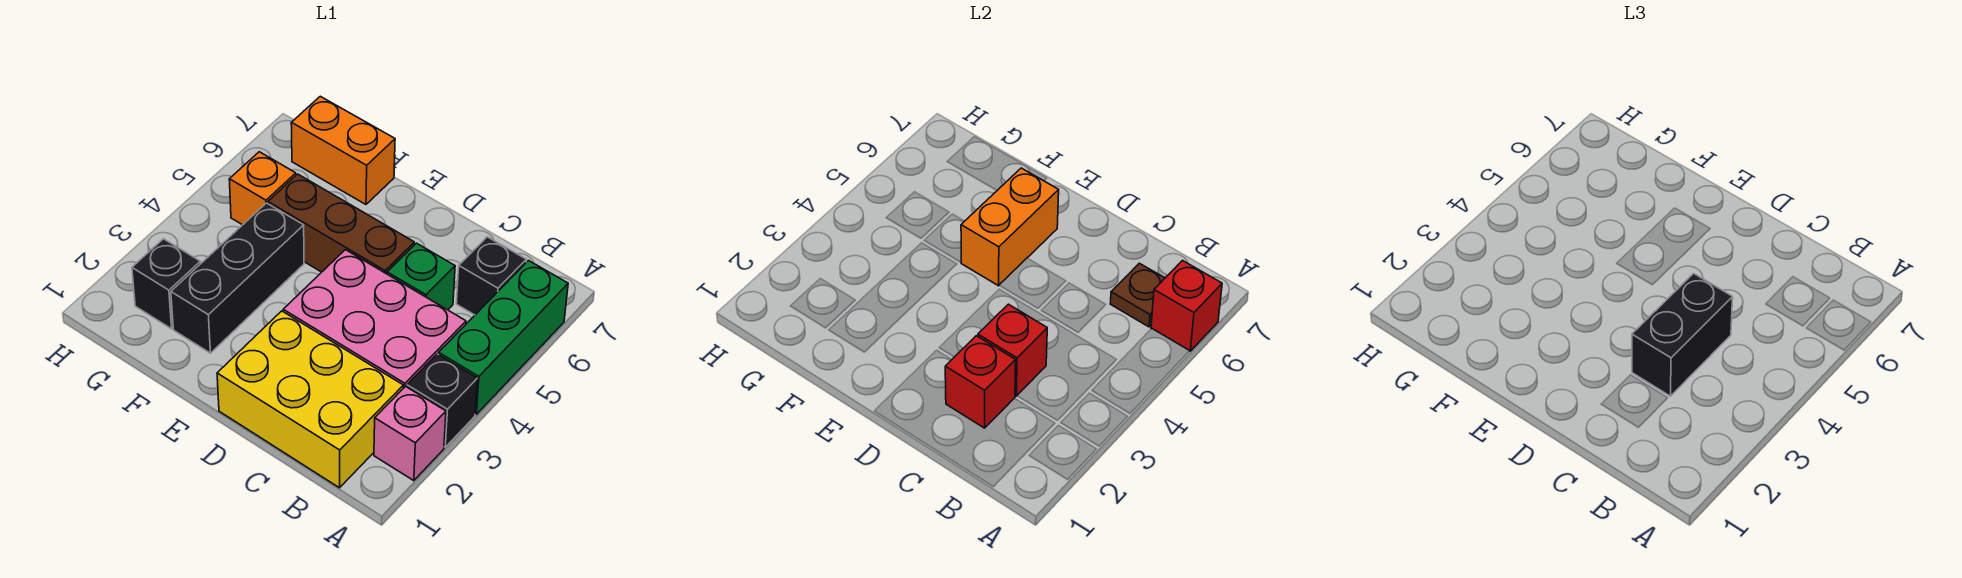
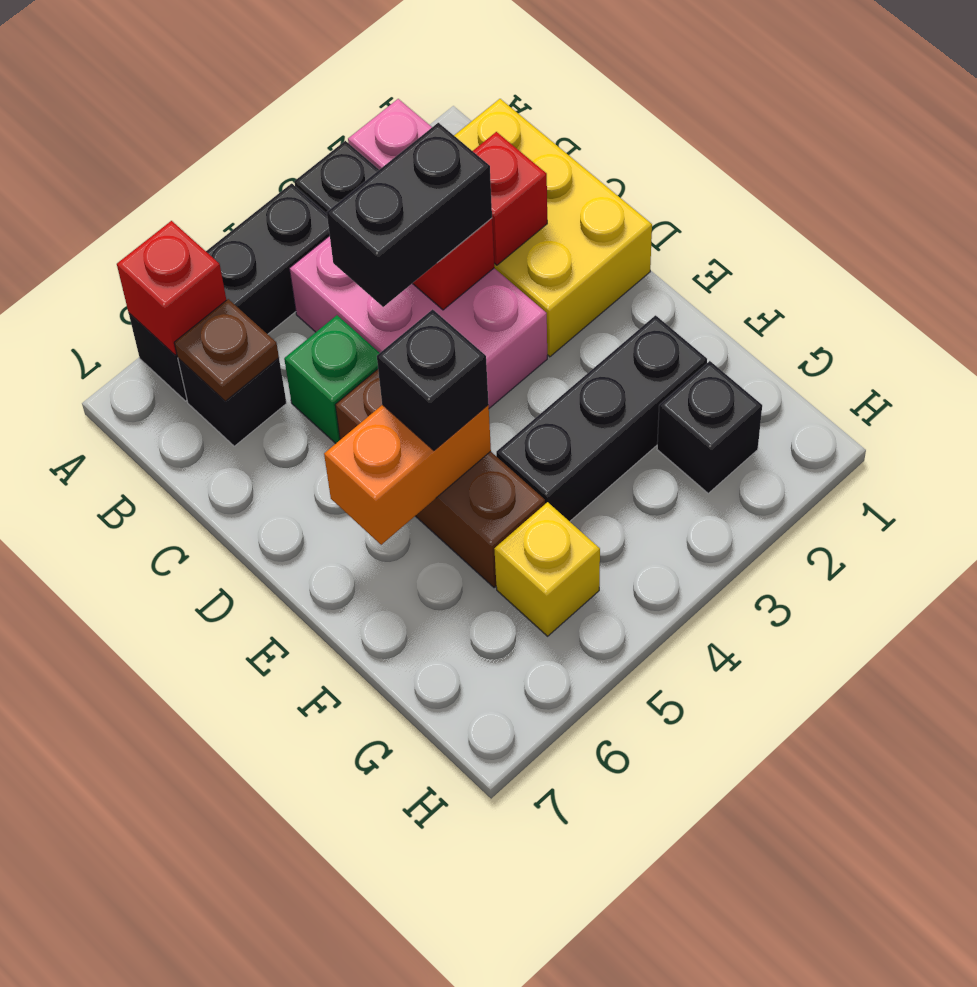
green 1x3 brick [439,261,568,414] -> black 1x3 brick [129,183,330,401]
none -> black 1x1 brick [377,309,489,450]
orange 1x2 brick [291,96,395,204] -> none
orange 1x1 brick [229,152,296,225] -> yellow 1x1 brick [494,502,600,636]

